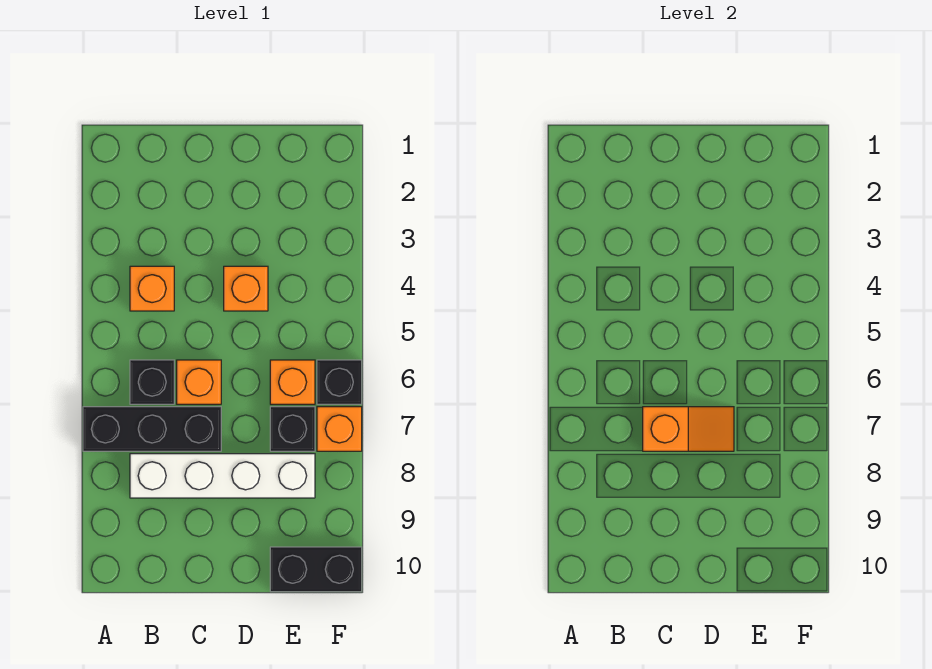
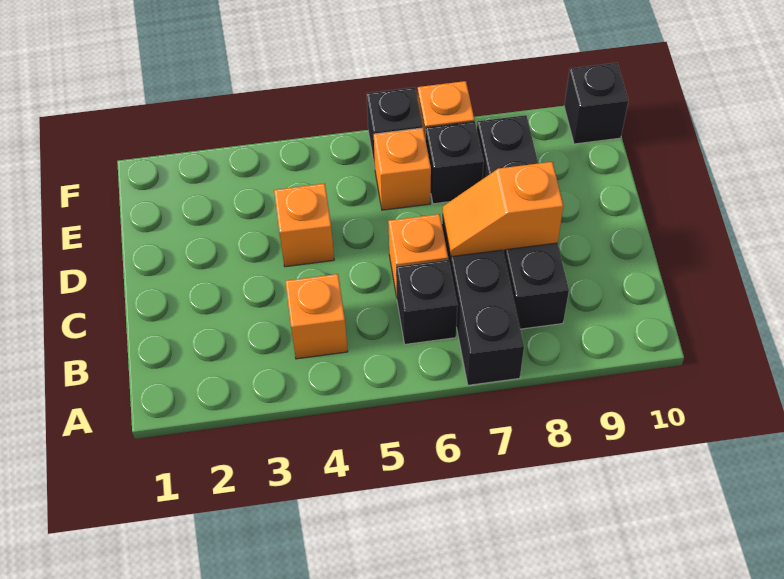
white 1x4 brick [130,454,315,498] -> black 1x4 brick [477,115,569,329]
orange 1x2 slope [643,407,734,451] -> orange 1x2 slope turned to [443,162,563,257]
black 1x2 brick [270,547,362,592] -> black 1x1 brick [564,63,628,144]

